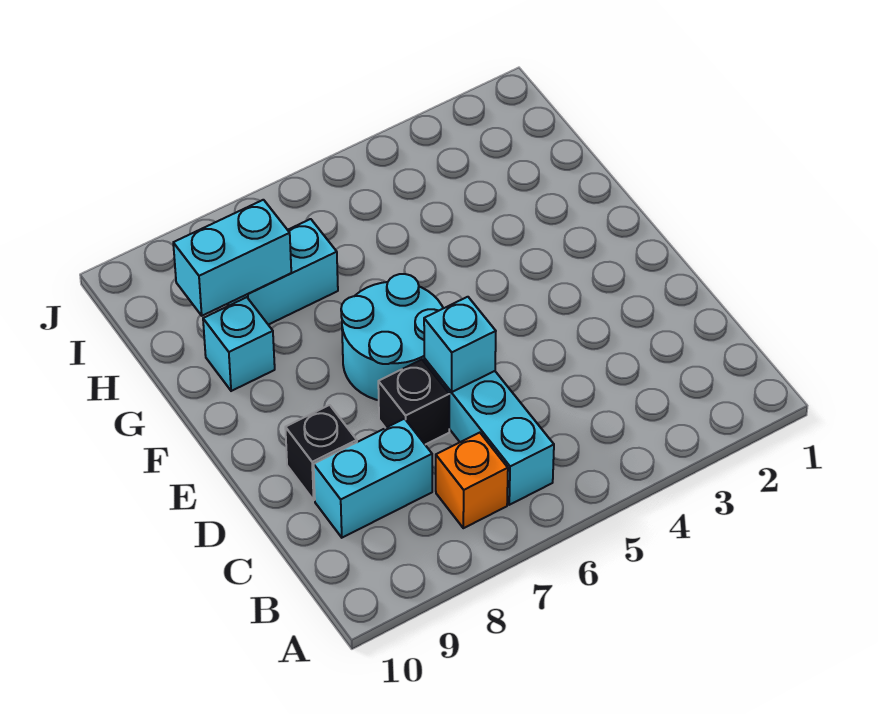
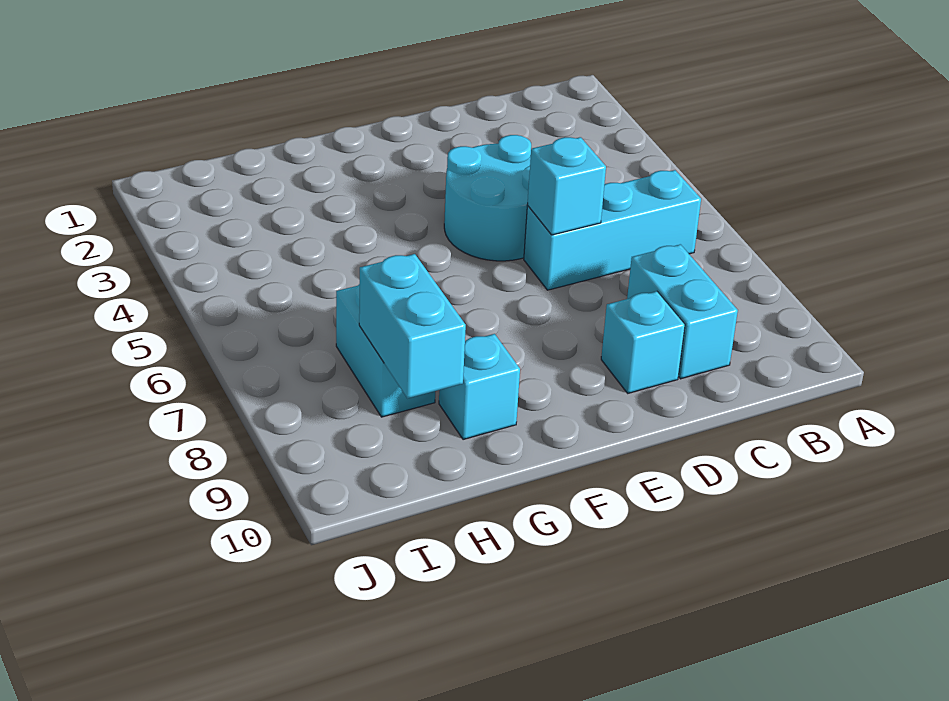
orange 1x1 brick [436,433,508,528] -> none
black 1x1 brick [378,360,449,445] -> none
black 1x1 brick [285,405,357,500] -> cyan 1x1 brick [601,291,685,393]
cyan 2x2 round brick [341,274,443,400] -> cyan 2x2 round brick moved to [444,135,531,261]

